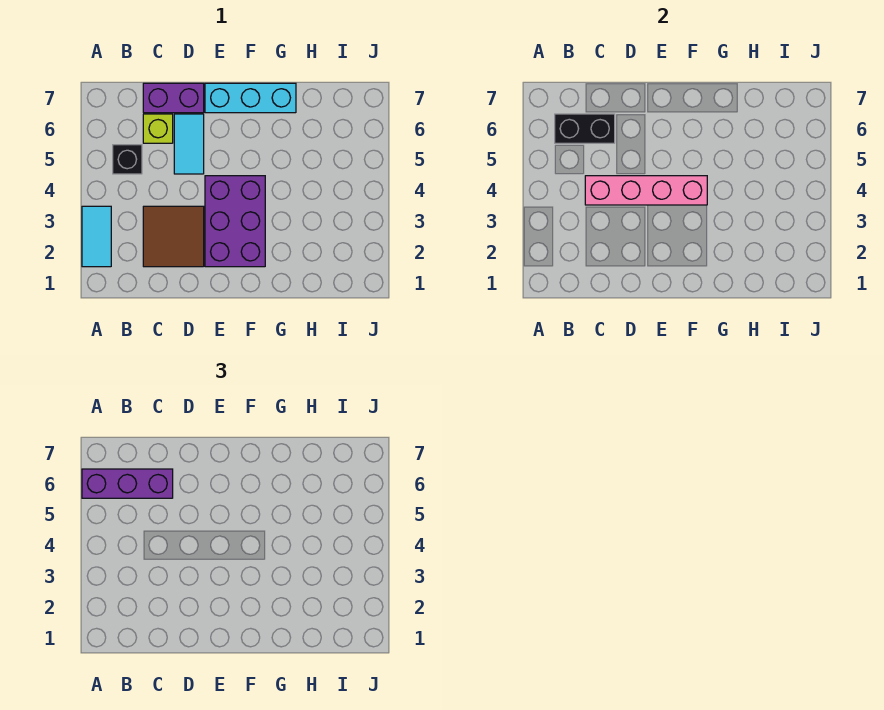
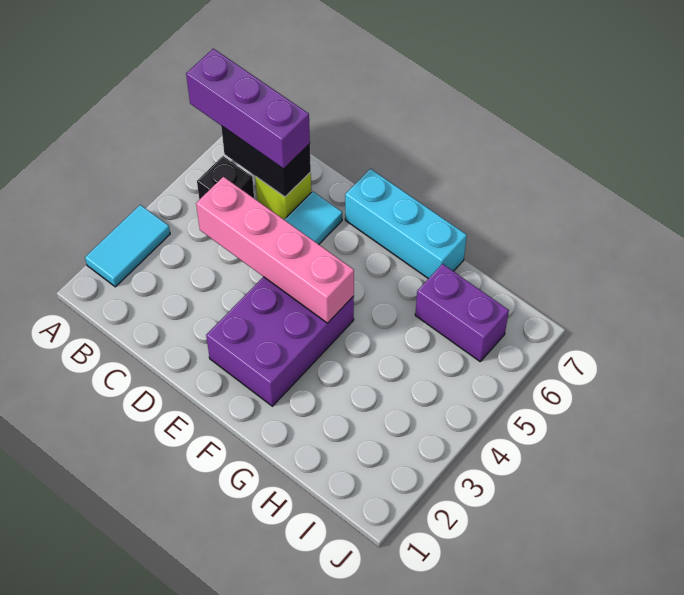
brown 2x2 tile [143,206,204,267] -> none
purple 1x2 brick [143,83,204,113] -> purple 1x2 brick moved to [415,264,509,361]

